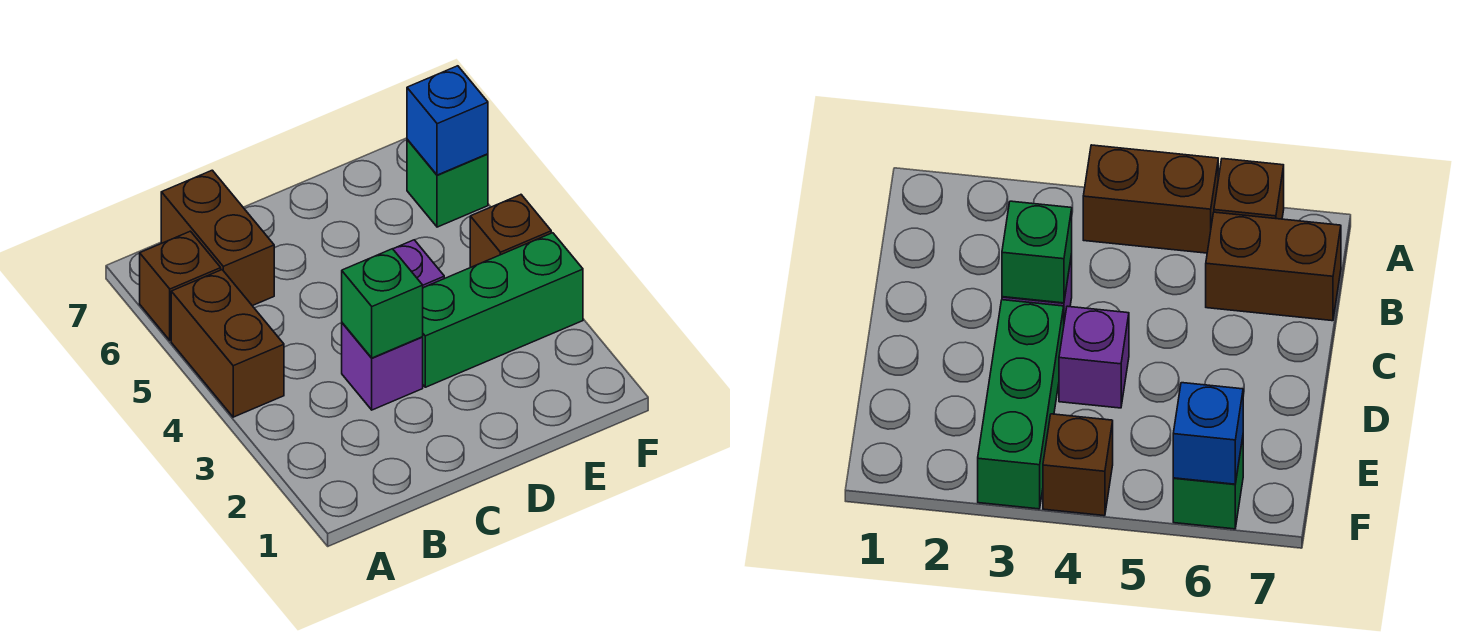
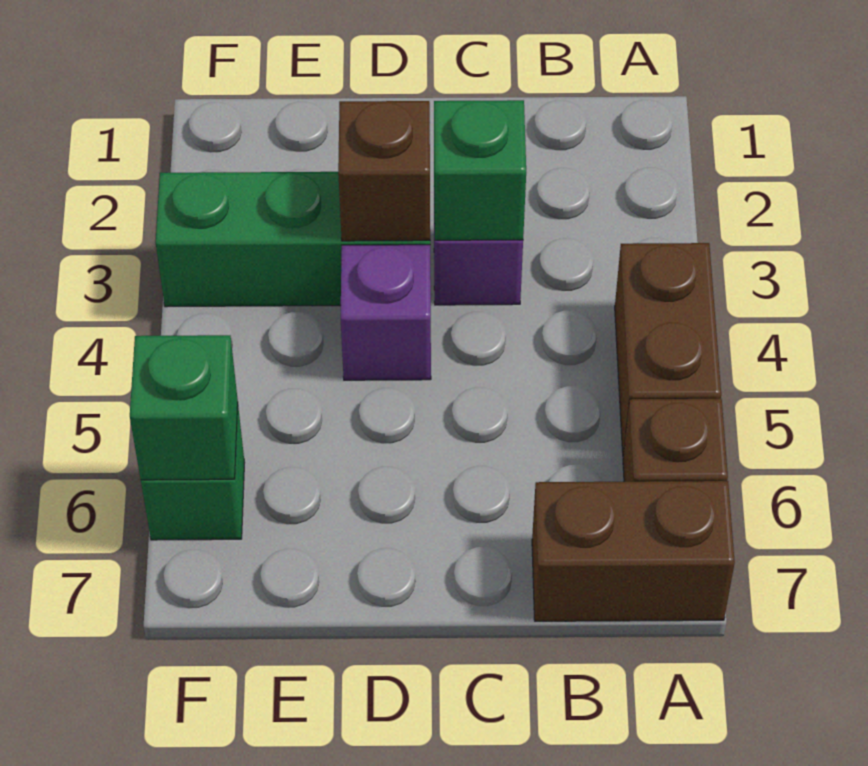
brown 1x2 brick [161,170,274,306] -> brown 1x2 brick turned to [532,481,735,621]
brown 1x1 brick [470,195,551,267] -> brown 1x1 brick moved to [338,101,430,241]
blue 1x1 brick [407,66,488,175] -> green 1x1 brick [130,335,238,480]

